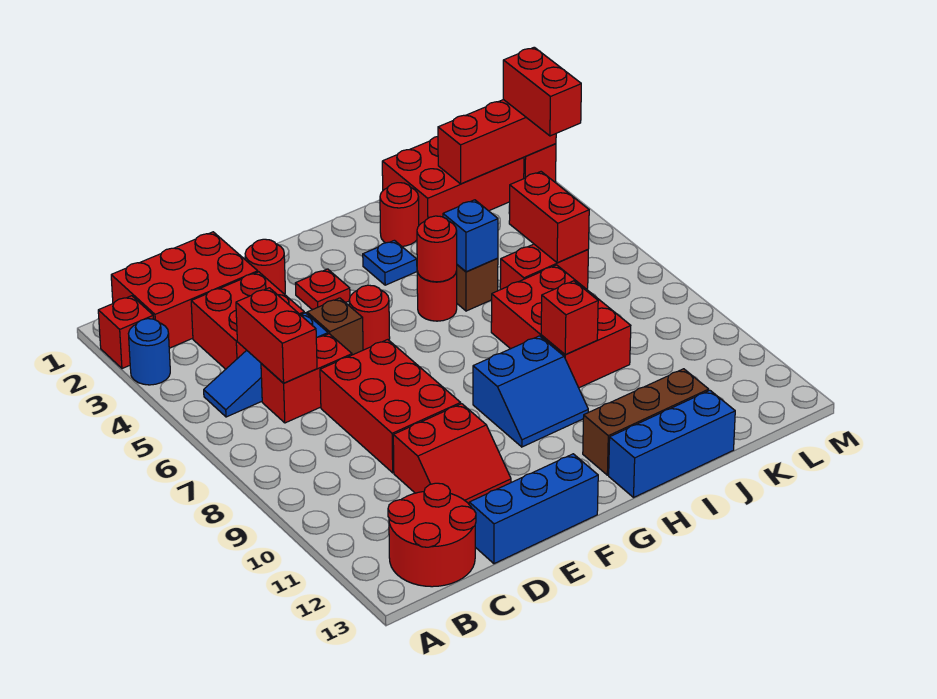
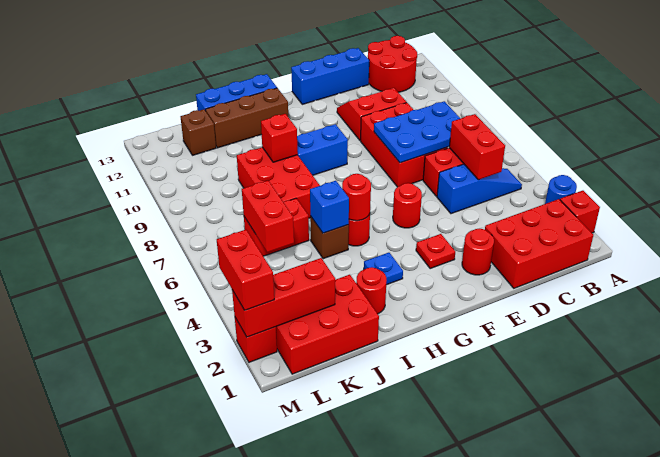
red 2x2 brick [191,272,304,369] -> none
none -> blue 2x3 plate [374,101,461,163]
brown 1x1 brick [307,298,363,355] -> brown 1x1 brick moved to [181,109,216,155]

